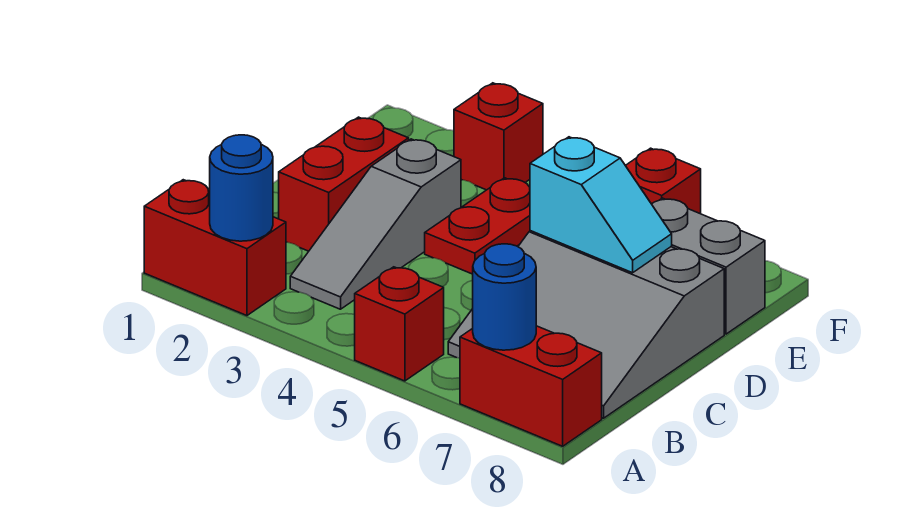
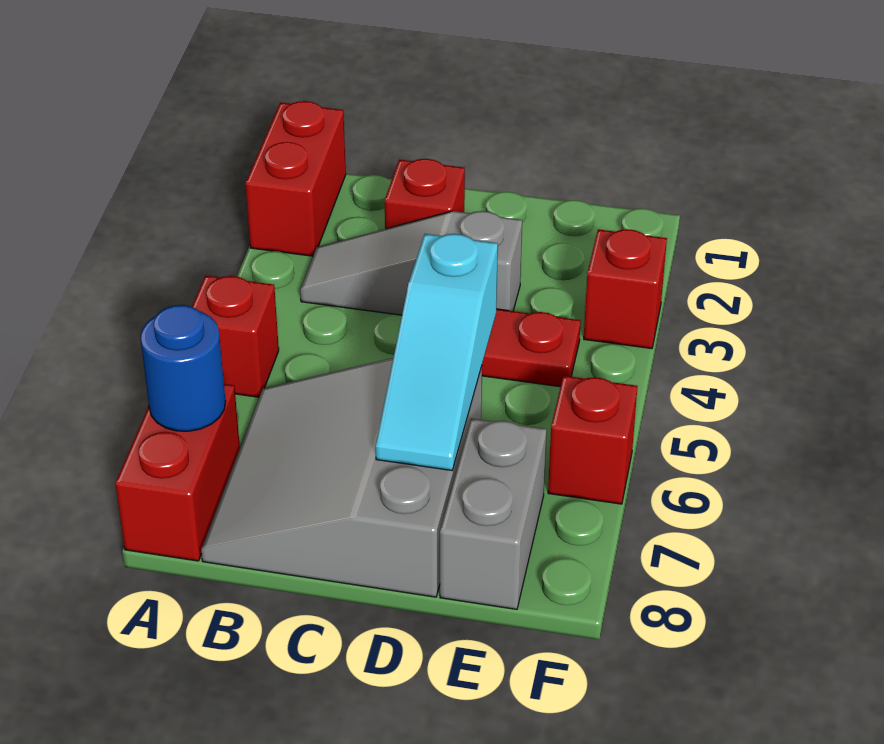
blue 1x1 round brick [210,135,273,241] -> none
red 1x2 brick [279,117,409,251] -> red 1x1 brick [385,159,465,229]
cyan 1x2 slope [530,137,672,273] -> cyan 1x3 slope [376,234,498,471]

